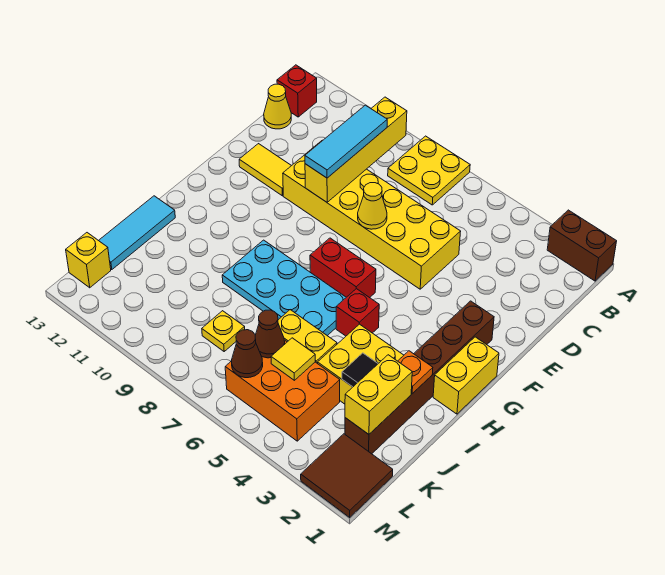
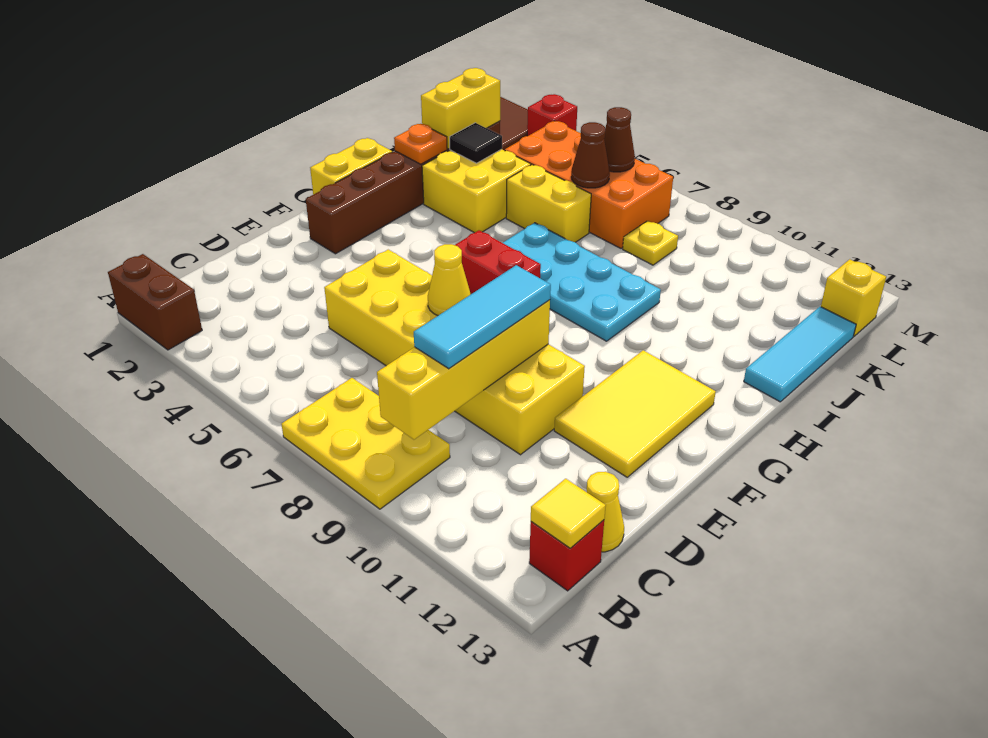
yellow 2x2 plate [388,136,470,205] -> yellow 2x3 plate [281,378,450,509]
yellow 1x2 tile [239,144,291,196] -> yellow 2x3 tile [554,350,716,477]
red 1x1 brick [336,289,379,336] -> red 1x1 brick moved to [527,94,577,136]
orange 2x3 brick [225,340,340,441] -> orange 2x4 brick [505,121,673,249]
yellow 1x1 tile [271,338,315,380] -> yellow 1x1 tile moved to [531,479,606,548]

